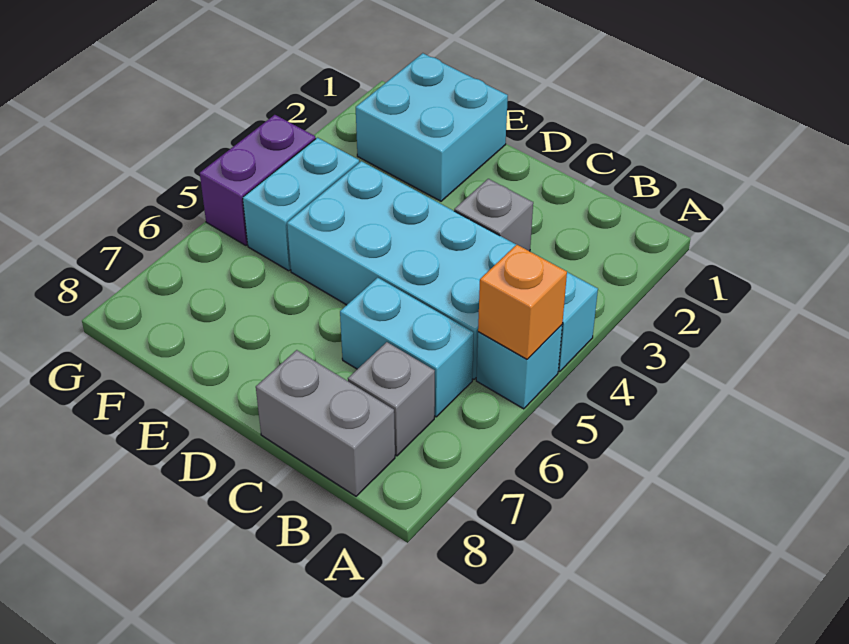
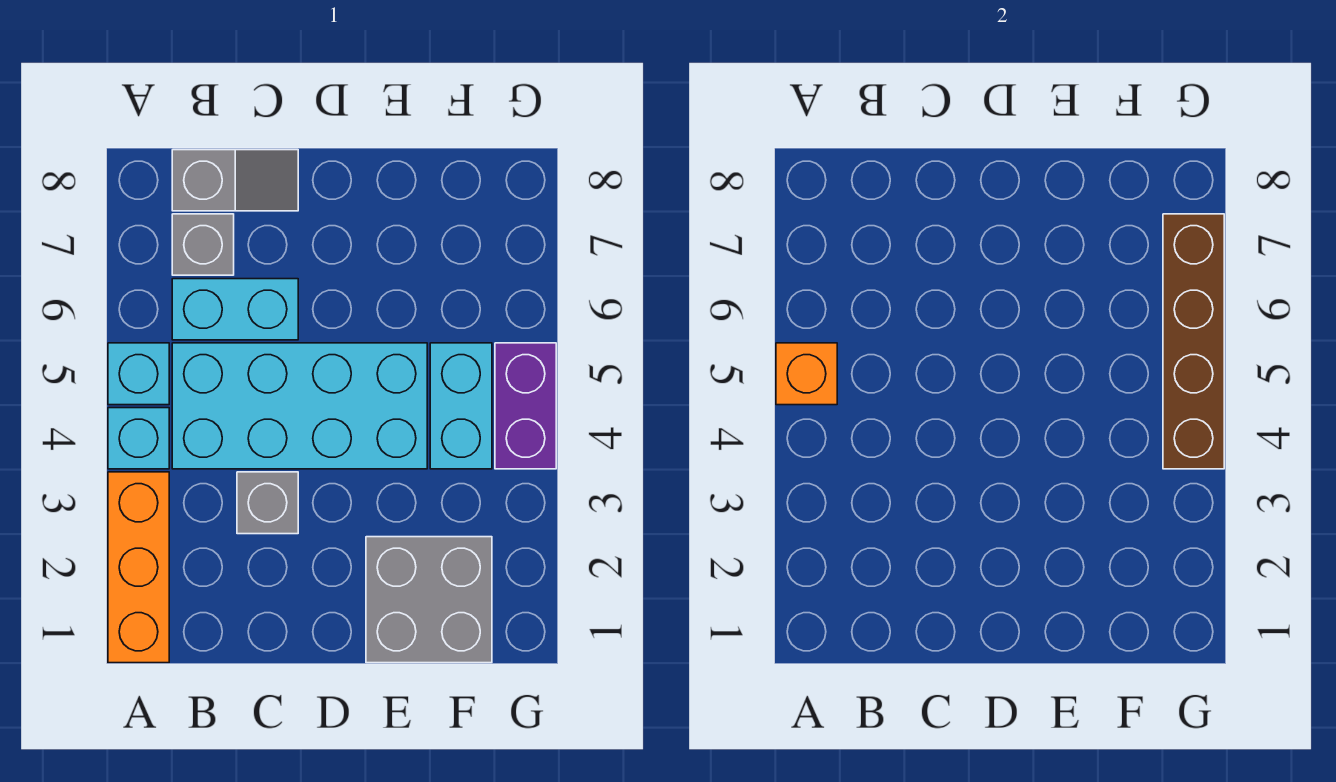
none -> orange 1x3 brick [108,472,169,663]
grey 1x2 brick [256,350,395,496] -> grey 1x2 slope [172,150,298,211]
cyan 2x2 brick [356,53,508,201] -> grey 2x2 brick [366,537,492,663]
none -> brown 1x4 brick [1163,214,1224,469]

